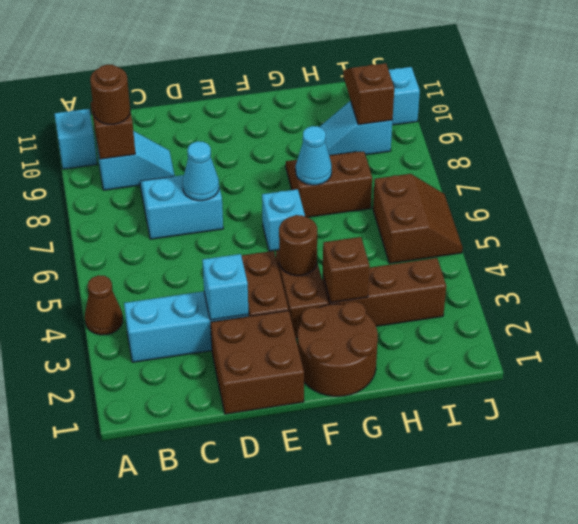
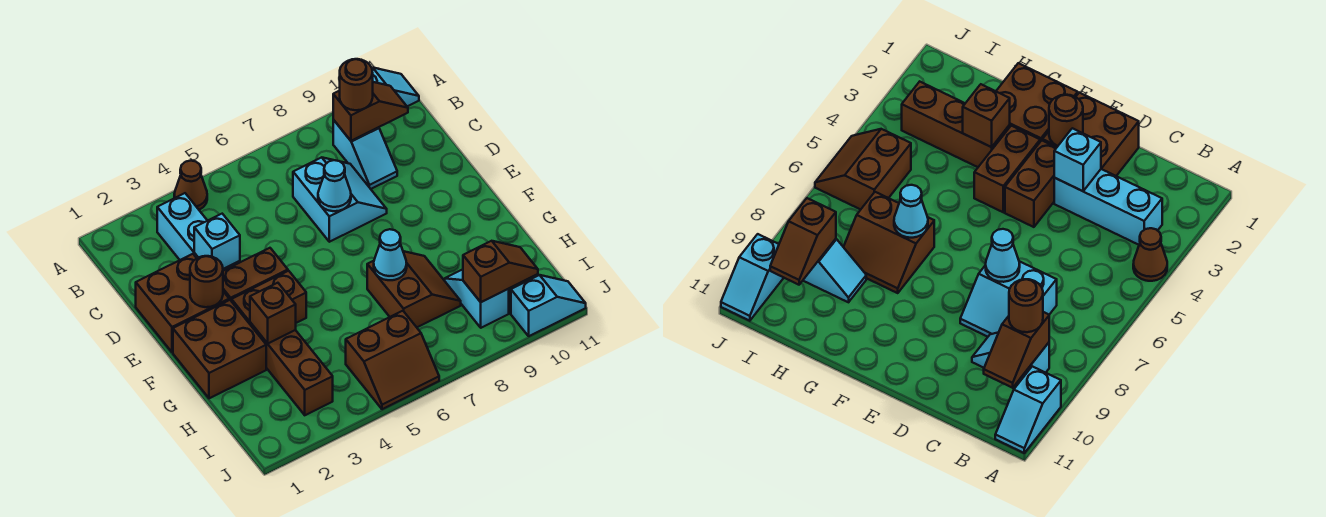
brown 2x2 round brick [298,302,378,396] -> brown 2x2 brick [173,300,266,398]
brown 1x1 round brick [279,215,317,276] -> brown 1x1 round brick moved to [190,256,223,307]
cyan 1x1 brick [262,189,305,251] -> none

